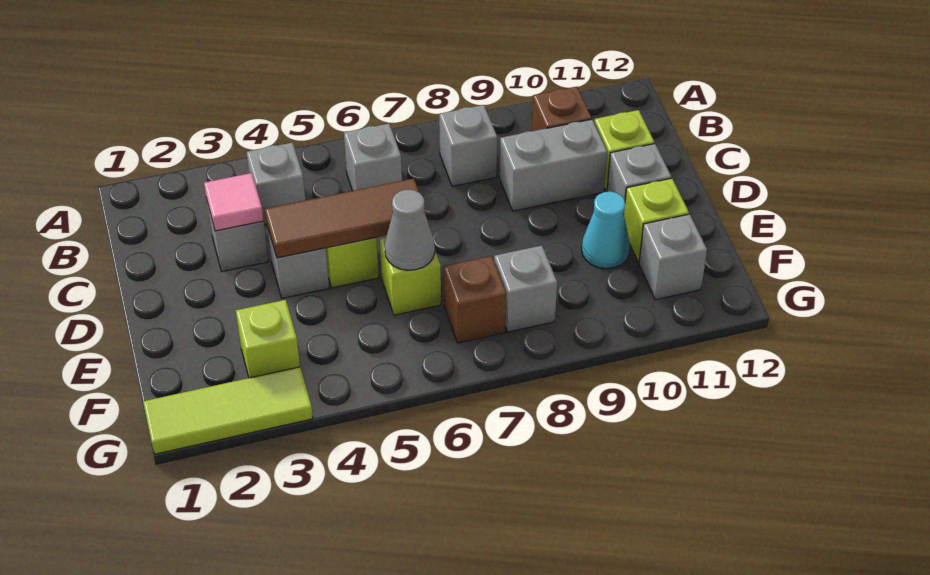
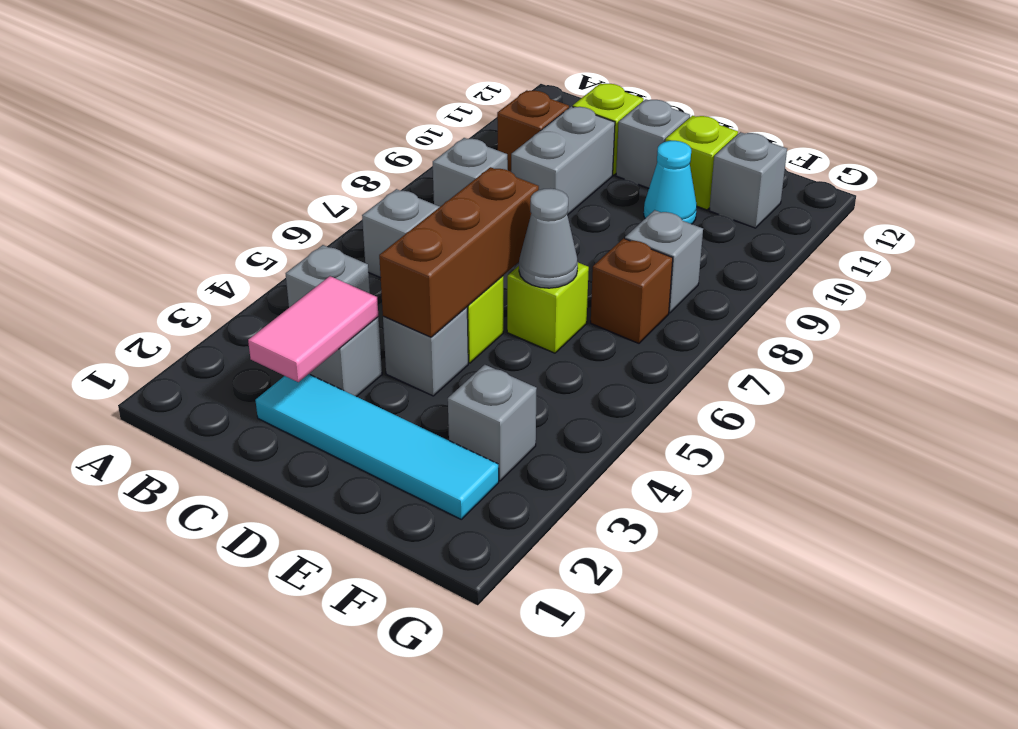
none -> cyan 1x4 tile [255,374,499,519]
pink 1x1 tile [204,173,264,231] -> pink 1x2 tile [248,276,378,382]
brown 1x3 tile [265,179,427,258] -> brown 1x3 brick [379,167,539,337]
lime 1x1 brick [236,300,300,378] -> grey 1x1 brick [448,365,537,481]
lime 1x3 tile [143,367,313,454] -> none

